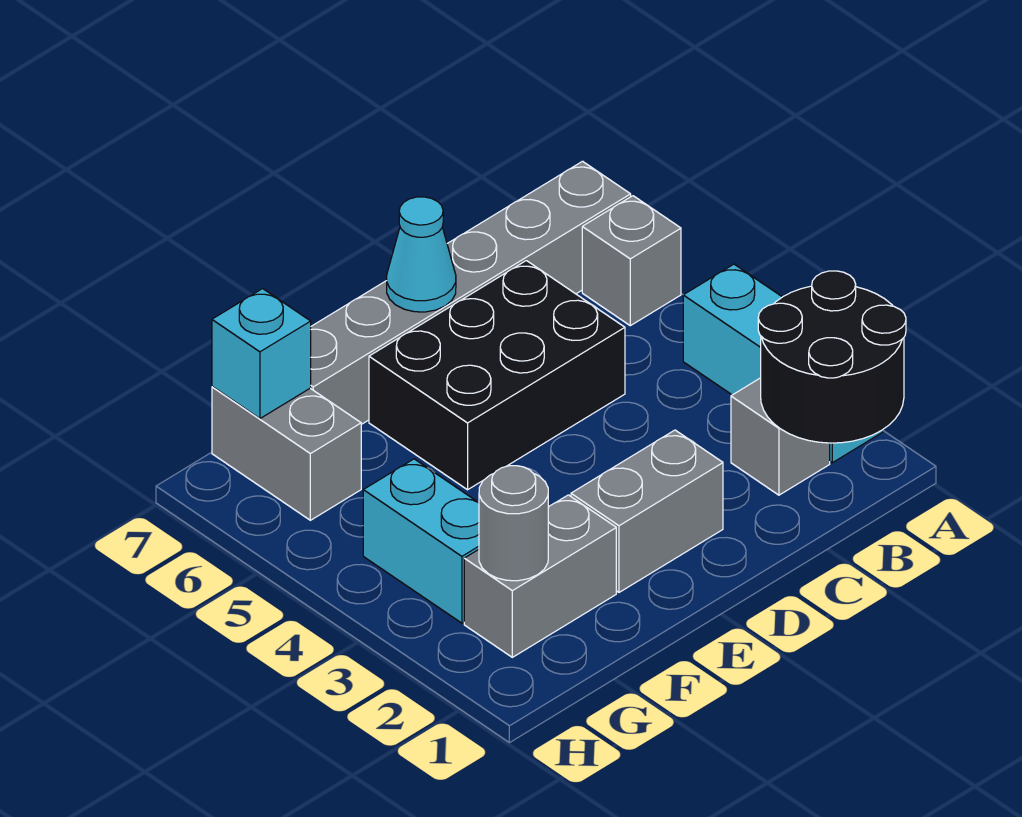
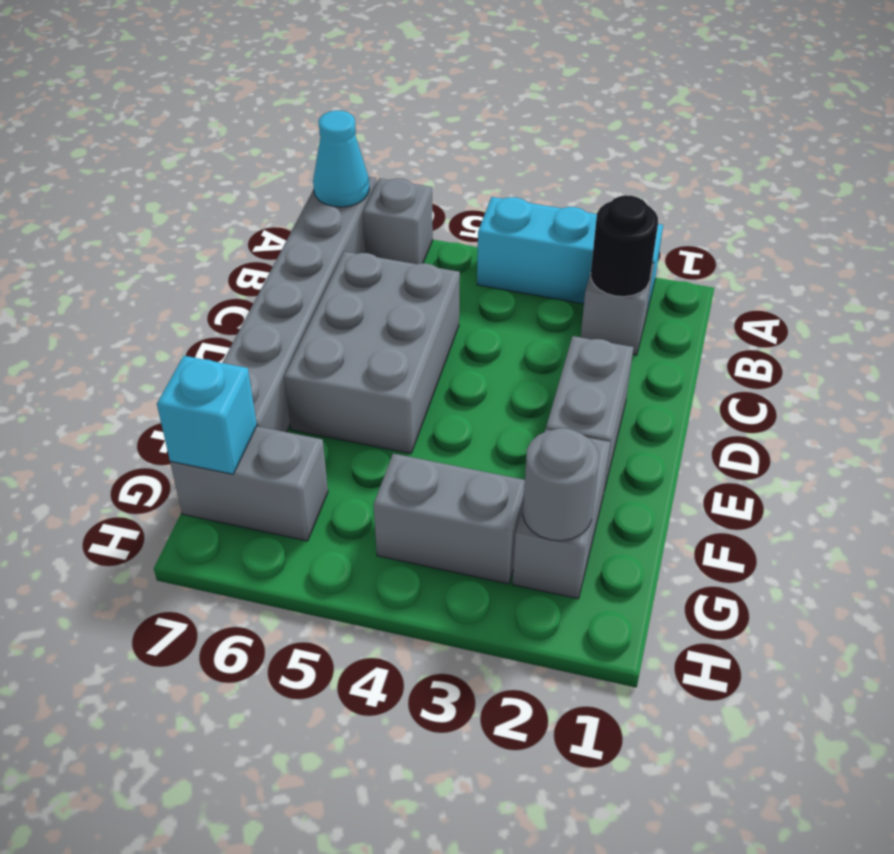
black 2x2 round brick [758,271,906,443] -> black 1x1 round brick [591,195,658,297]
black 2x3 brick [369,261,625,490] -> grey 2x3 brick [284,252,460,454]
cyan 1x1 cone [387,197,456,312] -> cyan 1x1 cone moved to [313,110,369,207]
cyan 1x2 brick [363,459,479,623] -> grey 1x2 brick [374,454,525,584]

